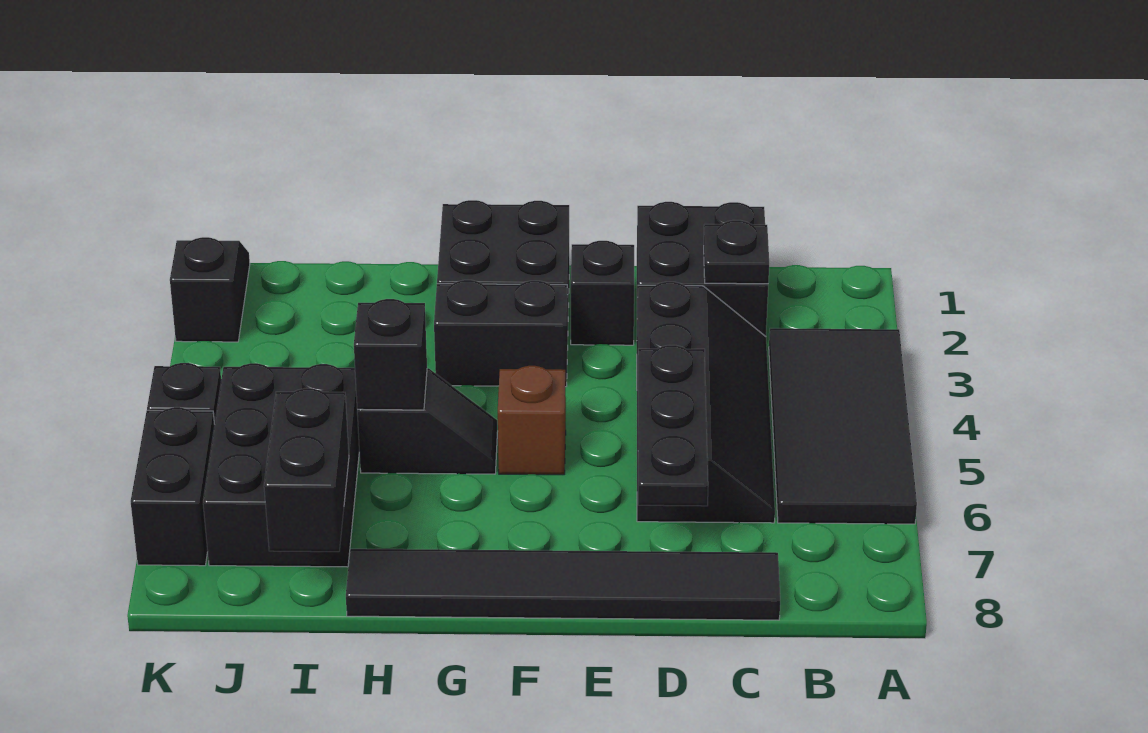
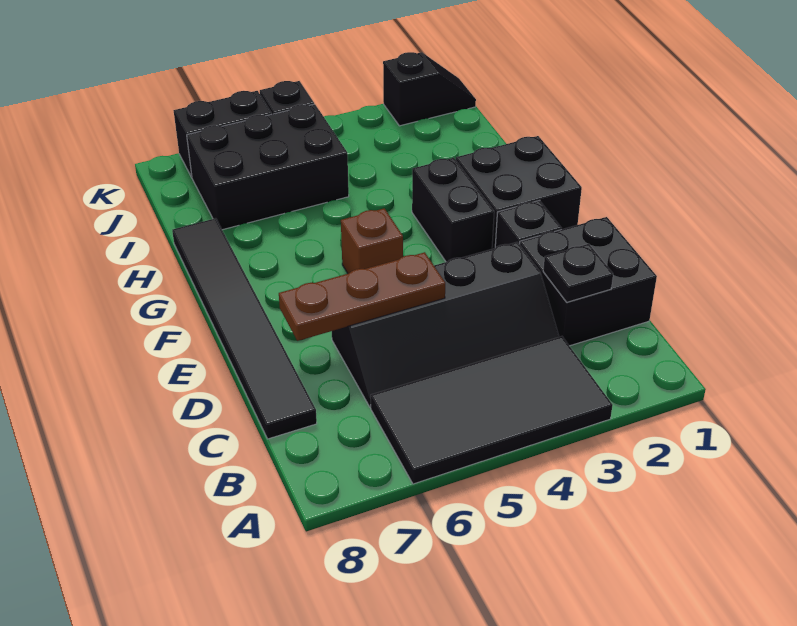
black 1x3 plate [638,345,708,506] -> brown 1x3 plate [279,252,445,341]
black 1x2 slope [357,368,498,474] -> none
black 1x1 brick [354,299,427,410] -> none
black 1x2 brick [264,388,349,552] -> none

